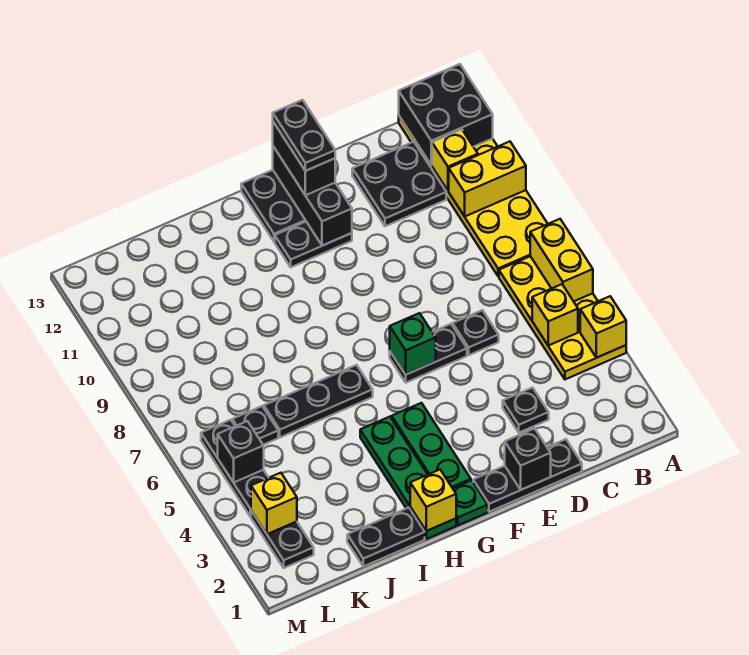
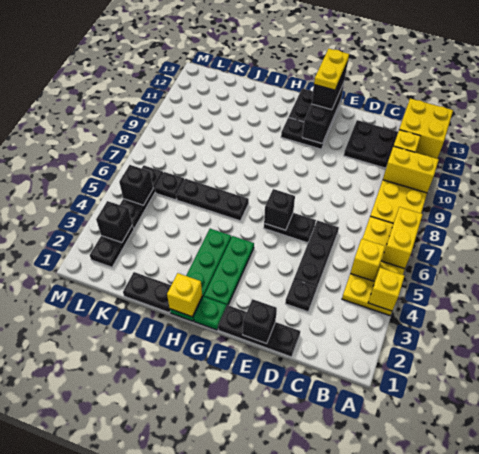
black 2x2 brick [399,64,493,165] -> yellow 2x2 brick [399,98,453,159]
black 1x1 plate [453,310,499,355] -> black 1x3 plate [294,220,339,289]
green 1x1 brick [390,313,436,374] -> black 1x1 brick [264,189,295,230]
black 1x2 plate [273,100,335,171] -> yellow 1x2 plate [314,49,349,90]
yellow 1x1 brick [251,473,297,534] -> black 1x1 brick [96,201,132,243]

